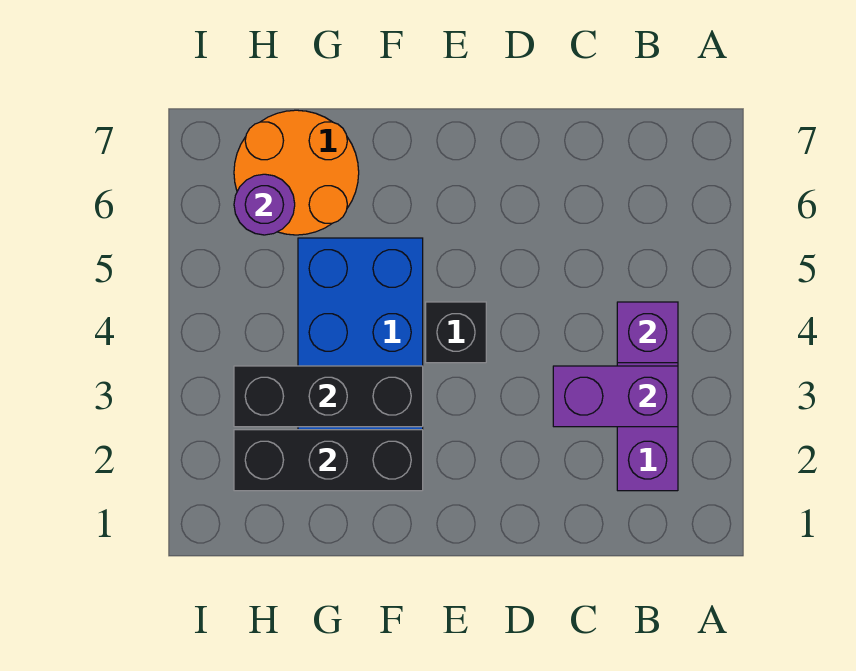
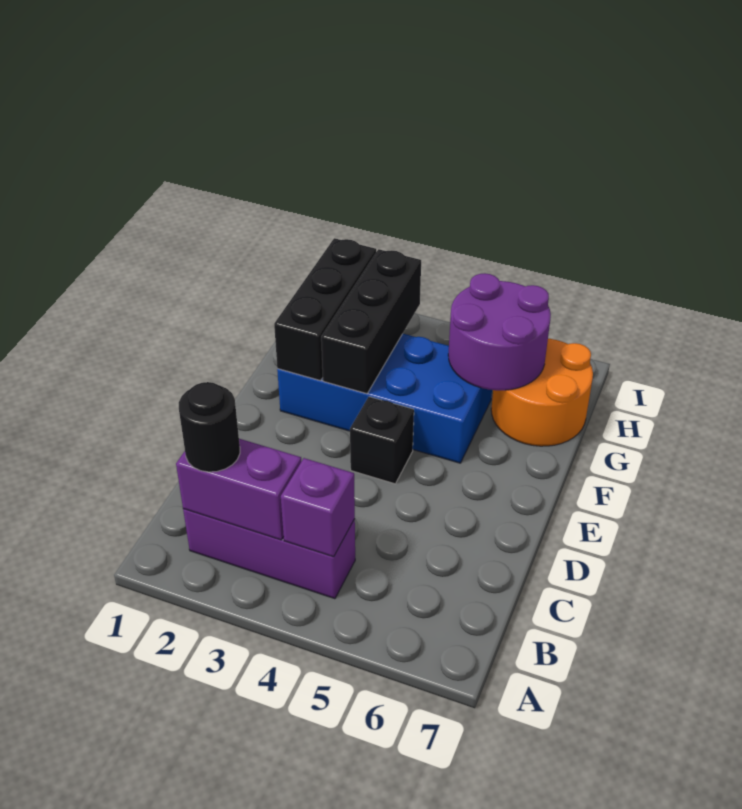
none -> black 1x1 round brick [179,382,240,472]
purple 1x2 brick [553,366,678,427] -> purple 1x2 brick turned to [176,439,301,540]
purple 1x1 round brick [234,174,295,235] -> purple 2x2 round brick [448,273,551,390]

